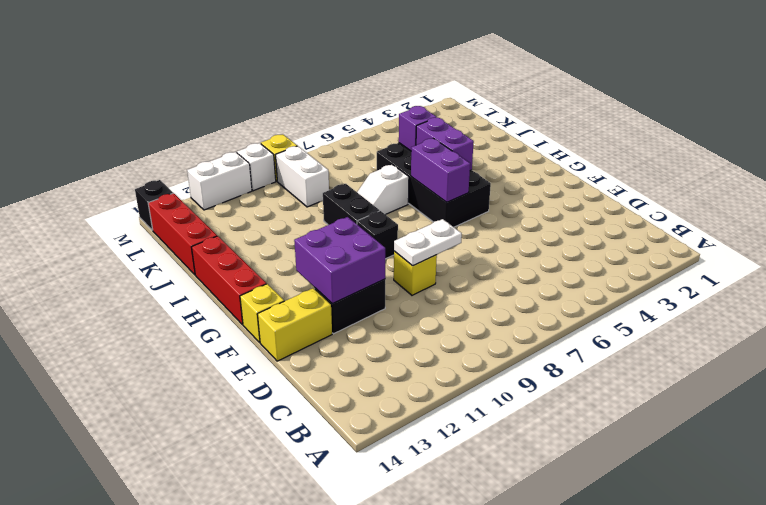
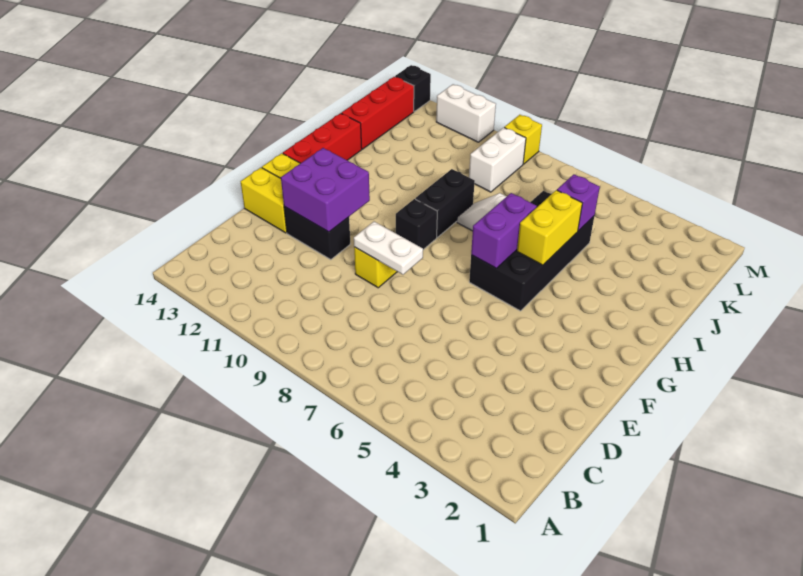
purple 1x2 brick [416,117,474,171] -> yellow 1x2 brick [517,190,582,265]
white 1x1 brick [237,143,276,191] -> none

